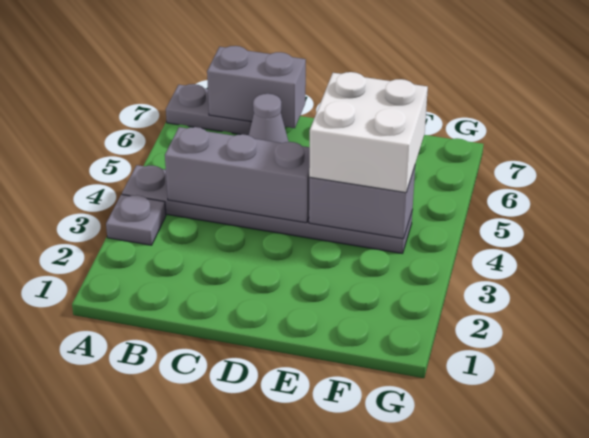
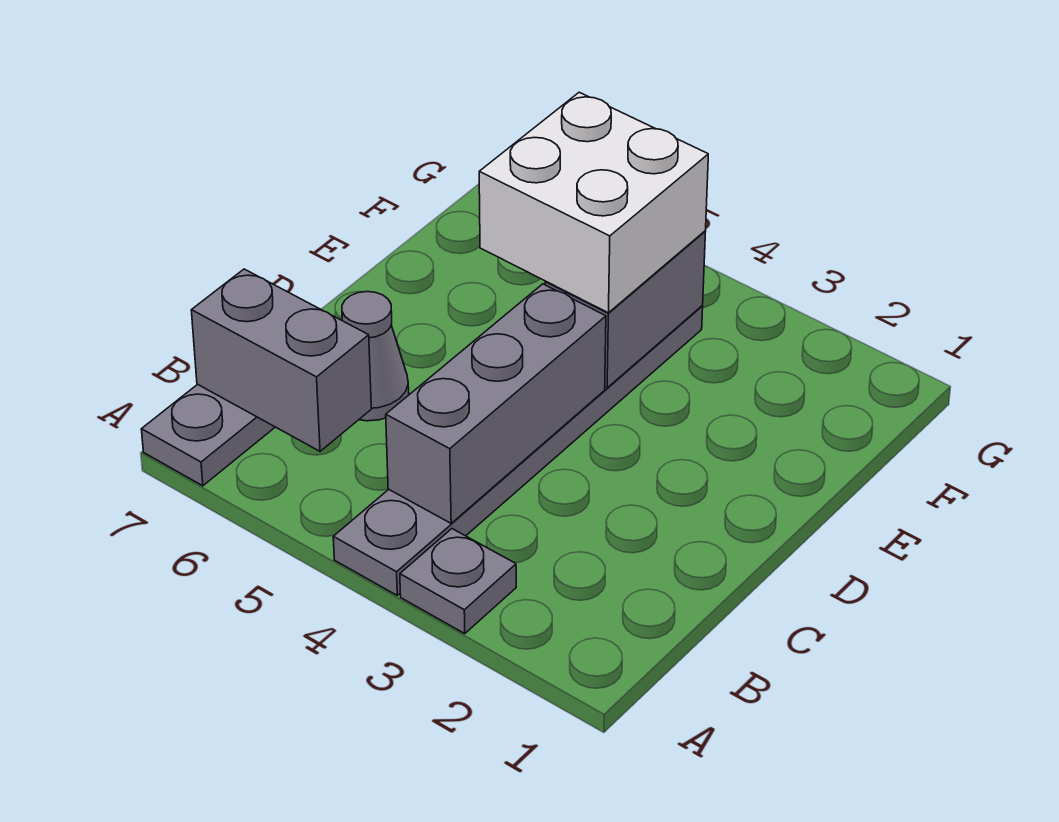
grey 1x2 brick [207,46,306,128] -> grey 1x2 brick turned to [191,269,371,451]

